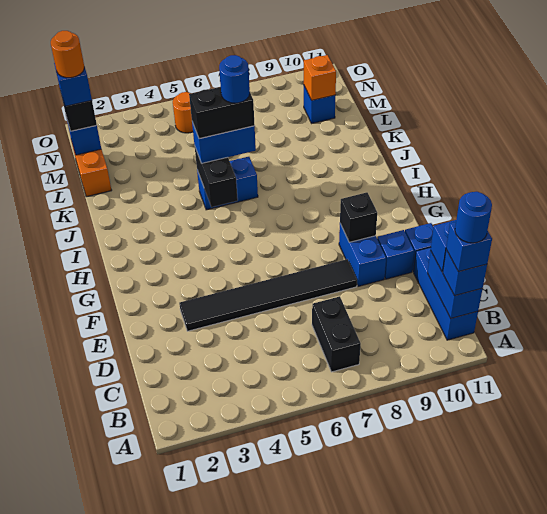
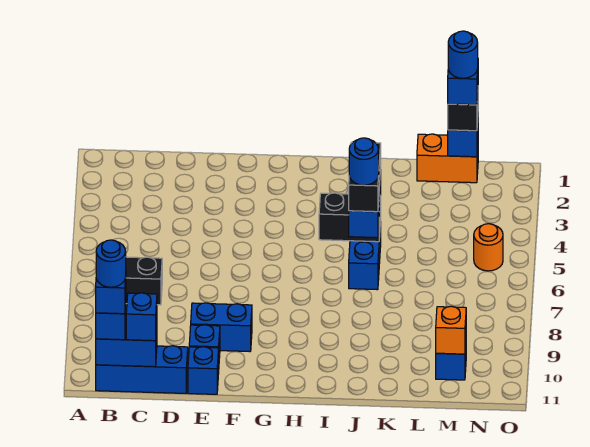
black 1x6 tile [179,259,357,331] -> none
black 1x1 brick [340,192,377,242] -> none
orange 1x1 round brick [51,31,84,78] -> blue 1x1 round brick [448,31,478,78]

